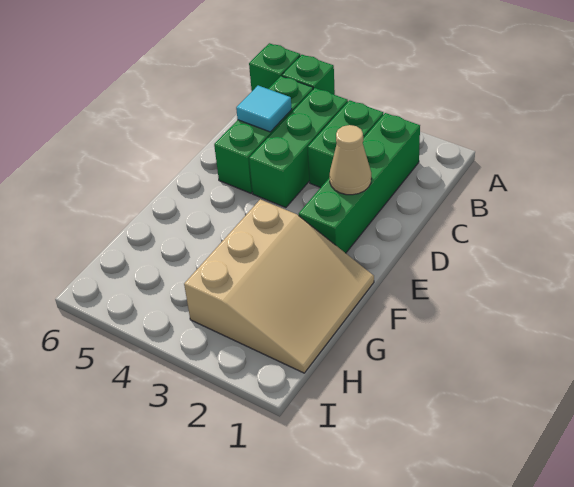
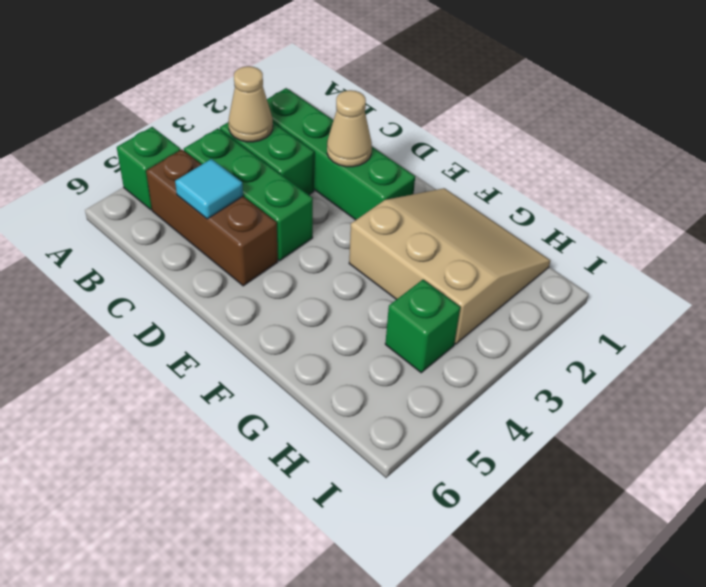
green 1x1 brick [249,43,300,91] -> green 1x1 brick moved to [385,280,460,373]
none -> tan 1x1 cone [228,66,273,142]
green 1x3 brick [214,76,313,193] -> brown 1x3 brick [146,150,278,286]

